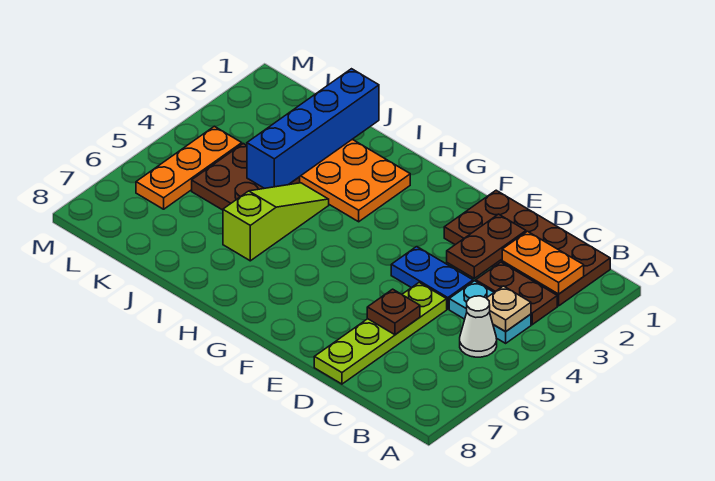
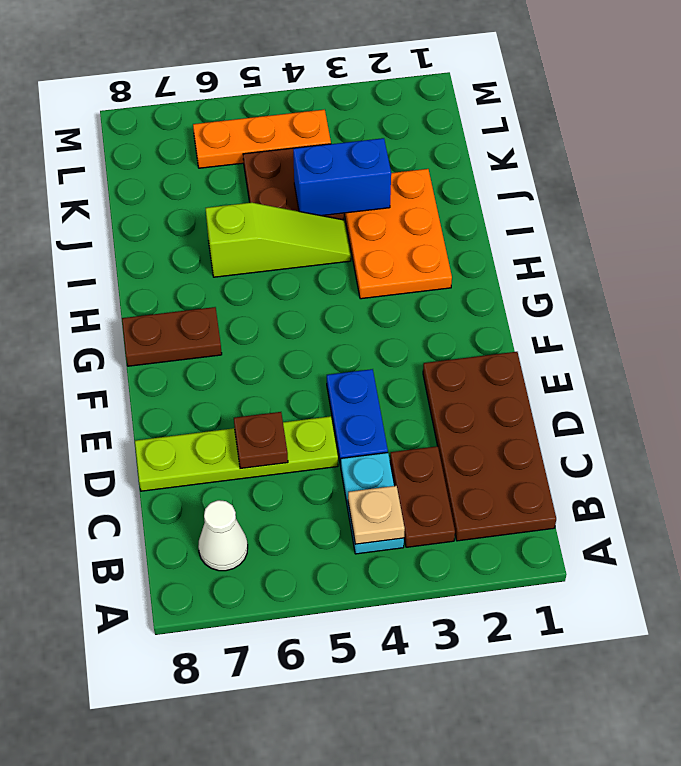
orange 1x2 plate [502,231,584,294] -> none
white 1x1 cone [460,296,497,357] -> white 1x1 cone moved to [198,500,248,571]
brown 1x2 plate [447,214,526,278] -> brown 1x2 plate moved to [122,307,222,366]
blue 1x4 brick [247,69,379,188] -> blue 1x2 brick [293,138,391,216]

